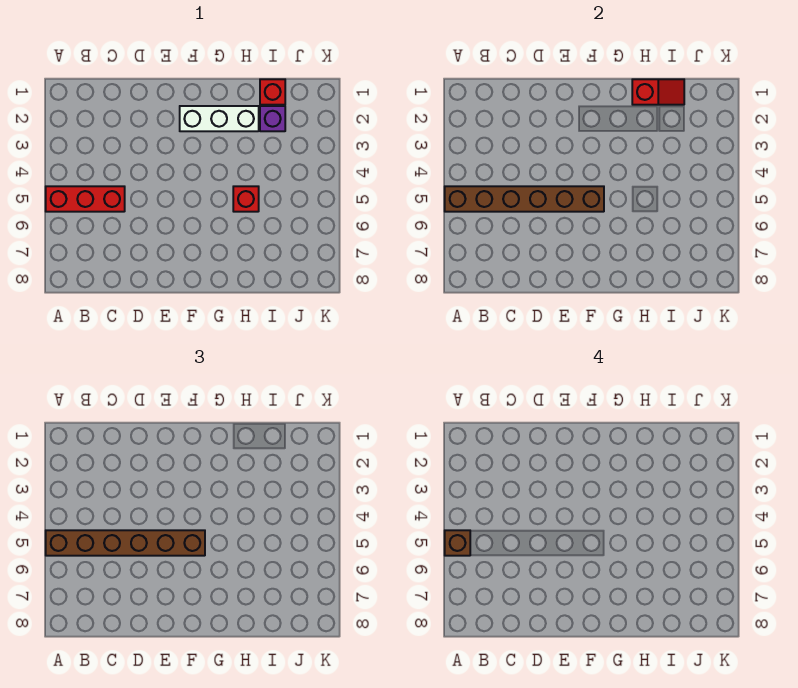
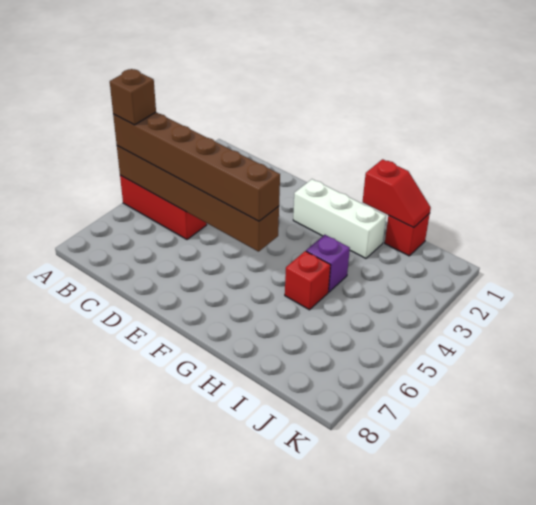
purple 1x1 brick [260,106,285,131] -> purple 1x1 brick moved to [306,235,350,292]

